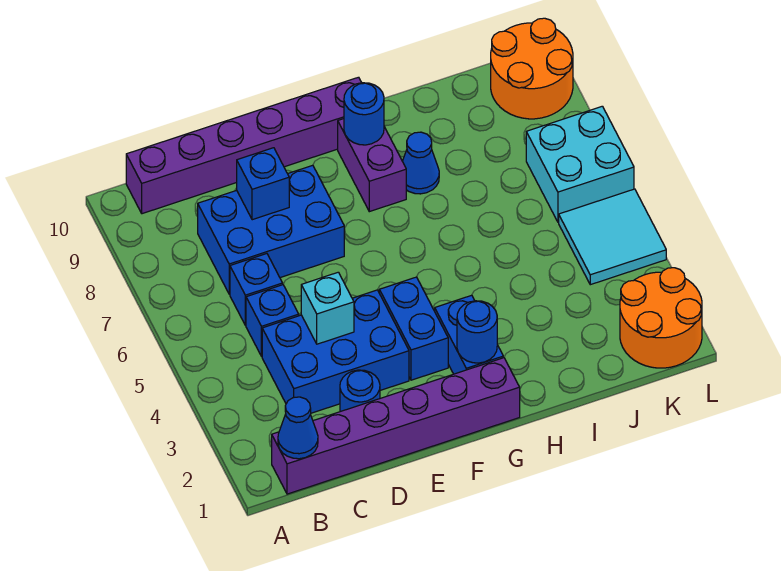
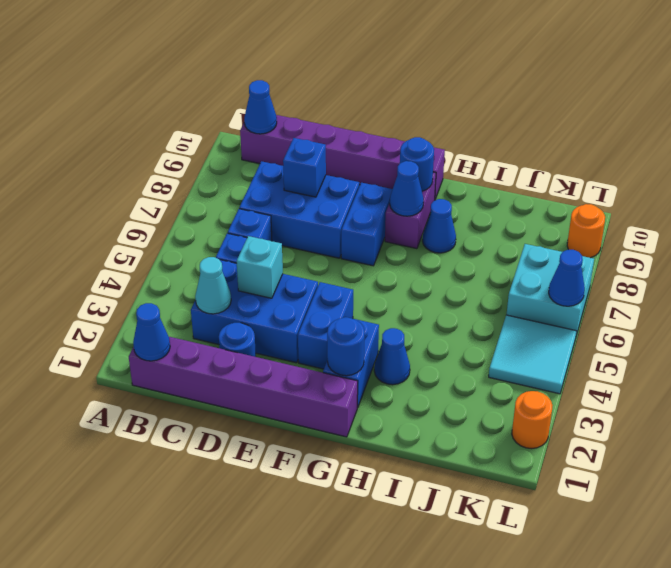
none -> blue 1x1 cone [244,80,277,134]
none -> cyan 1x1 cone [195,257,231,314]
none -> blue 1x2 brick [341,183,393,266]
none -> blue 1x1 cone [390,161,424,216]
none -> blue 1x1 cone [374,328,410,385]
orange 2x2 round brick [620,268,702,368] -> orange 1x1 round brick [512,391,553,449]
orange 2x2 round brick [491,18,573,119] -> orange 1x1 round brick [567,204,605,258]
none -> blue 1x1 cone [549,250,585,306]

